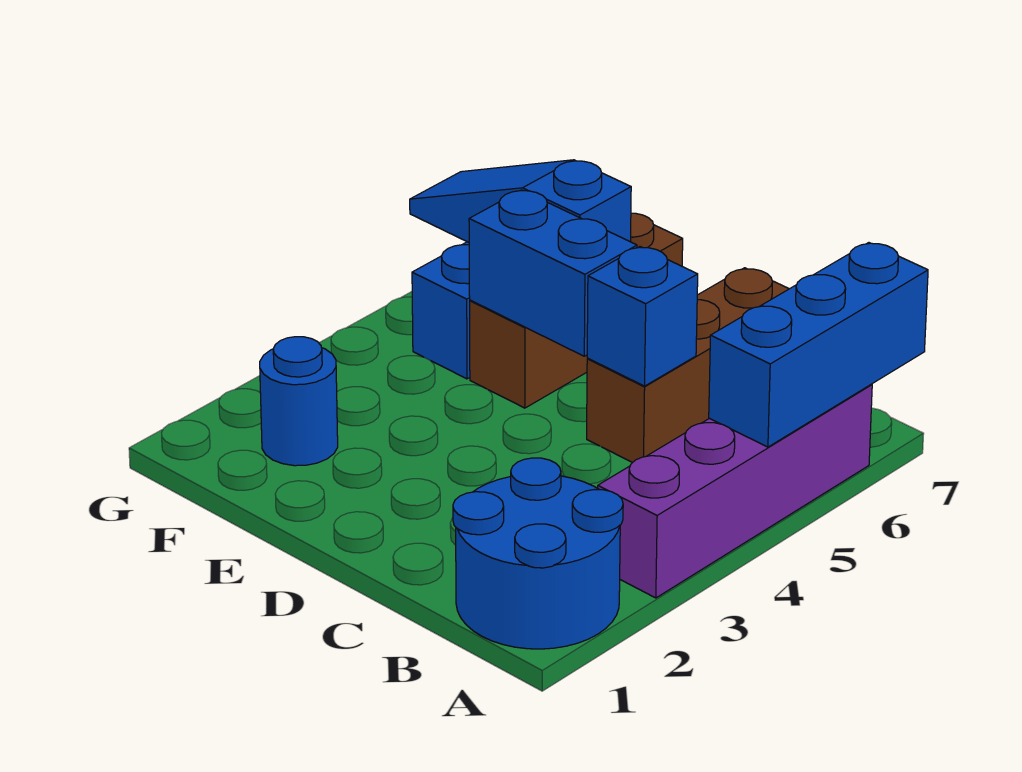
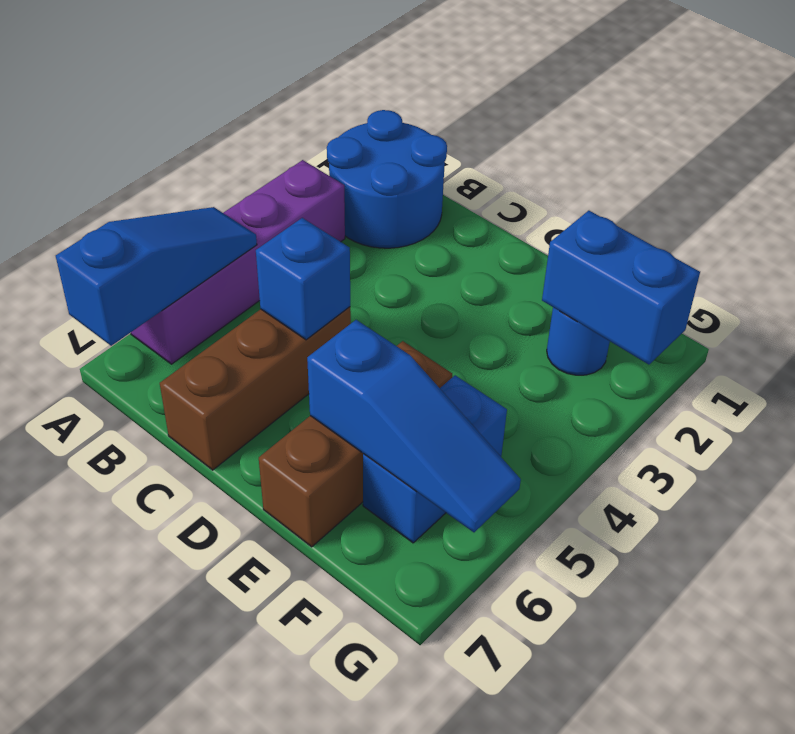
blue 1x3 brick [709,243,928,447] -> blue 1x3 slope [56,207,257,346]
blue 1x2 brick [469,190,637,356] -> blue 1x2 brick moved to [542,211,700,364]

